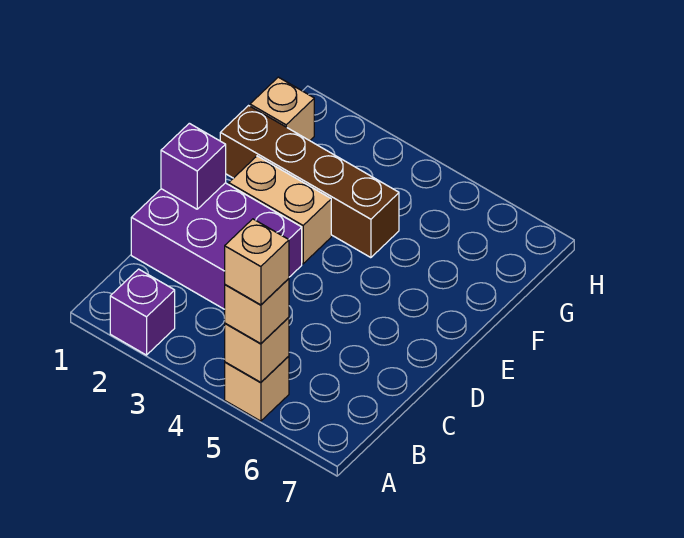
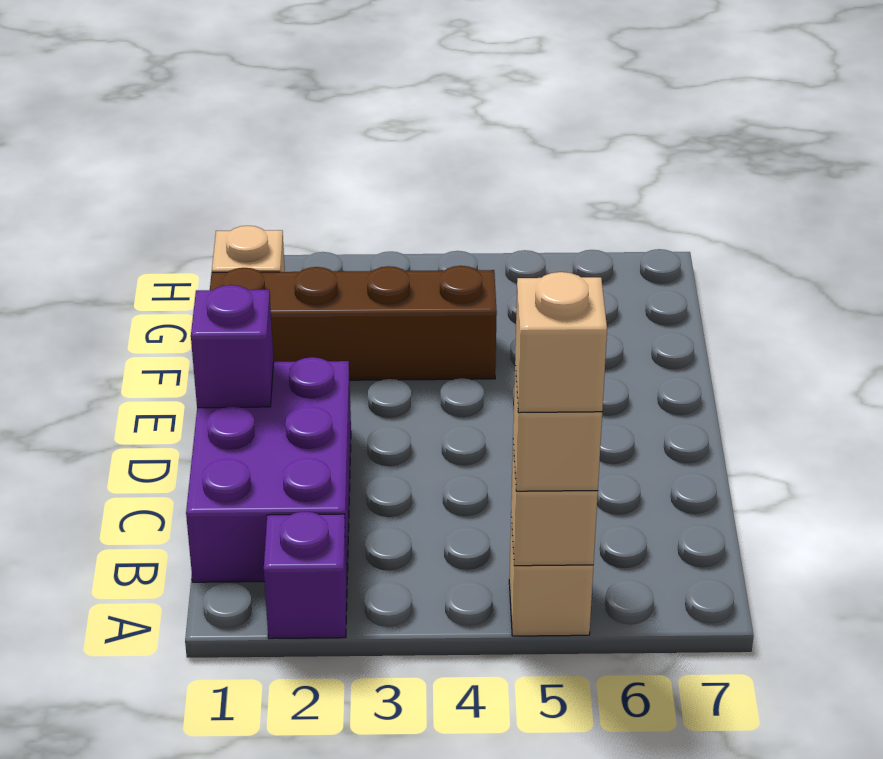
purple 2x3 brick [131,183,302,309] -> purple 2x3 brick turned to [186,357,351,582]
tan 1x2 brick [229,156,331,264] -> none

